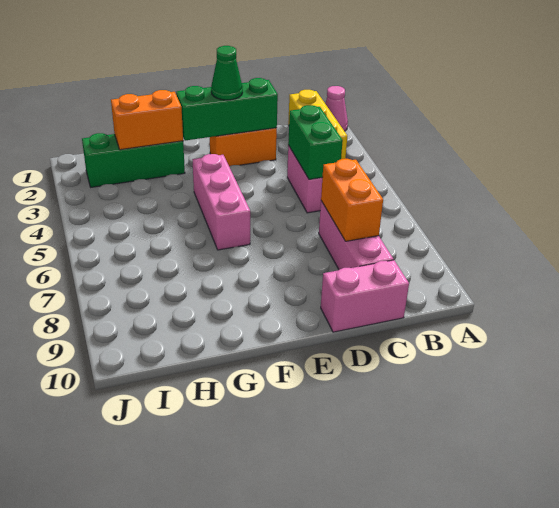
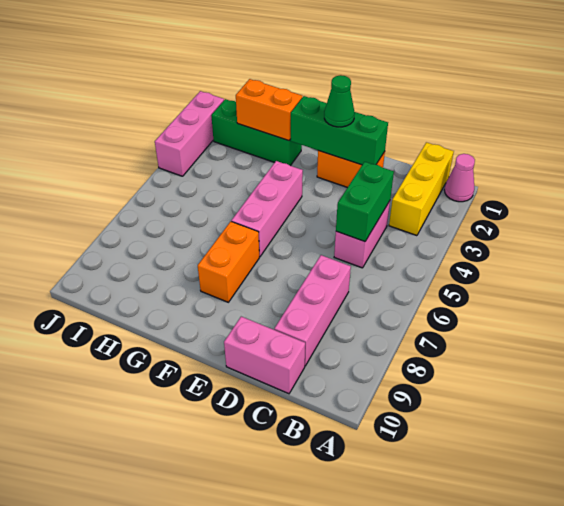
orange 1x2 brick [321,159,383,241] -> orange 1x2 brick moved to [198,222,259,302]
none -> pink 1x3 brick [155,91,224,176]

